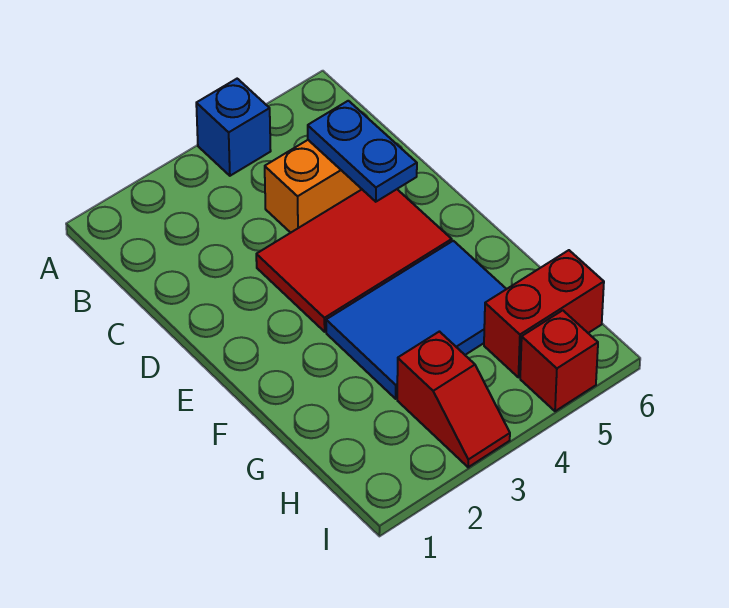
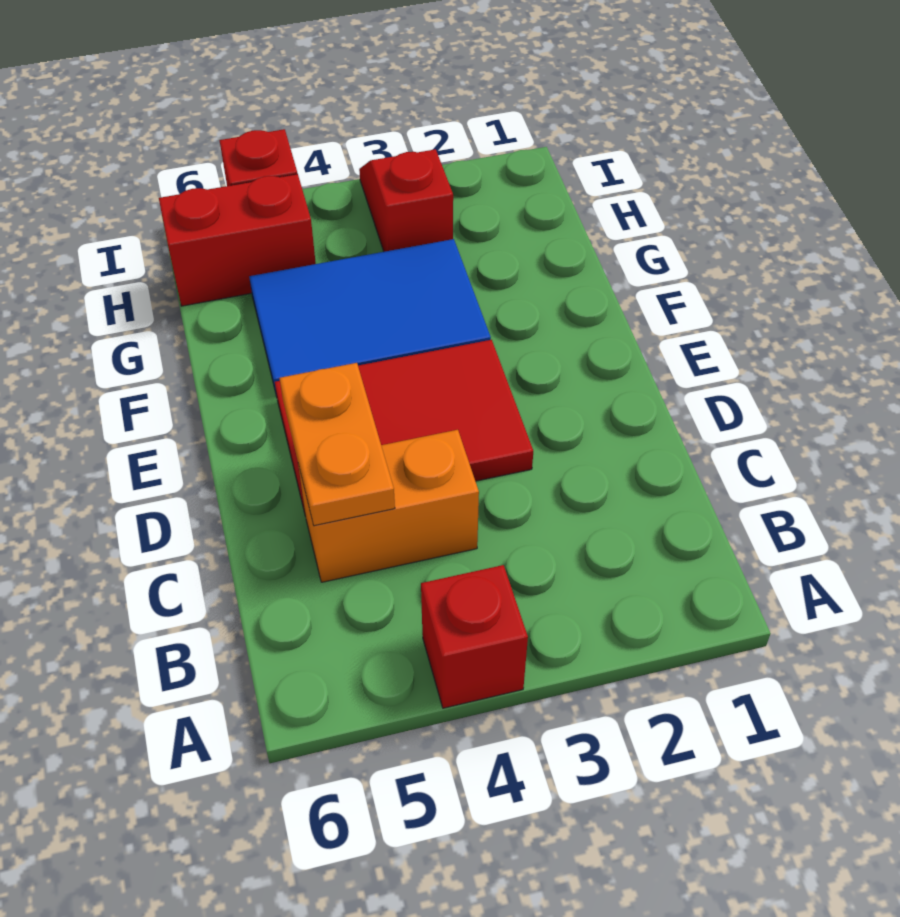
blue 1x1 brick [196,79,271,176] -> red 1x1 brick [421,565,528,708]
blue 1x2 plate [308,101,417,202] -> orange 1x2 plate [280,363,395,526]

